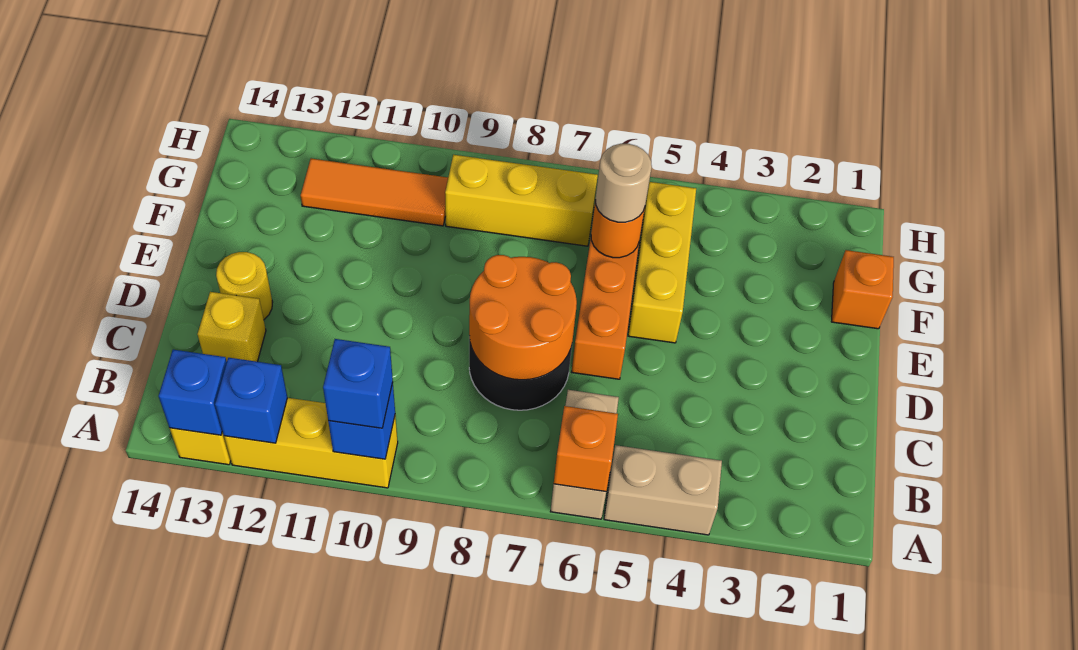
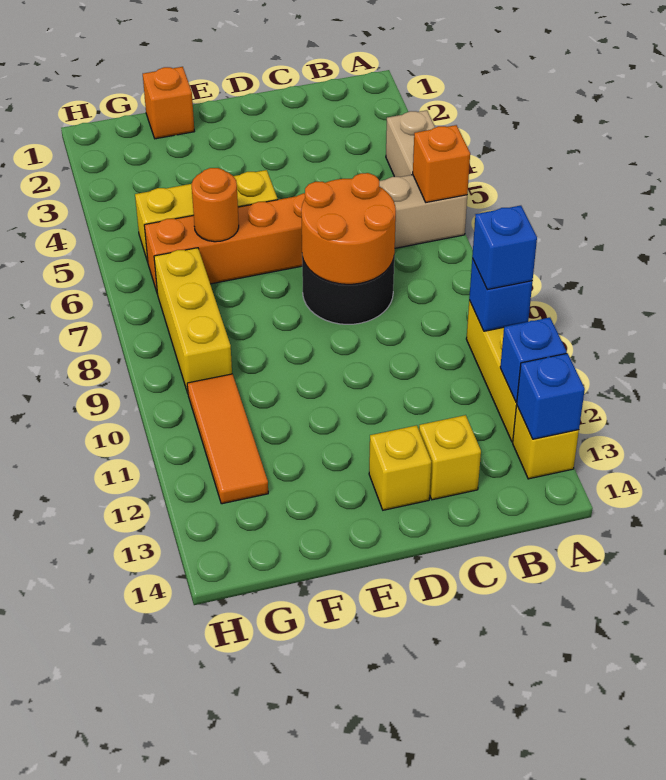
yellow 1x1 round brick [216,252,273,319] -> yellow 1x1 brick [369,425,431,510]
tan 1x1 round brick [596,144,652,222] -> none

